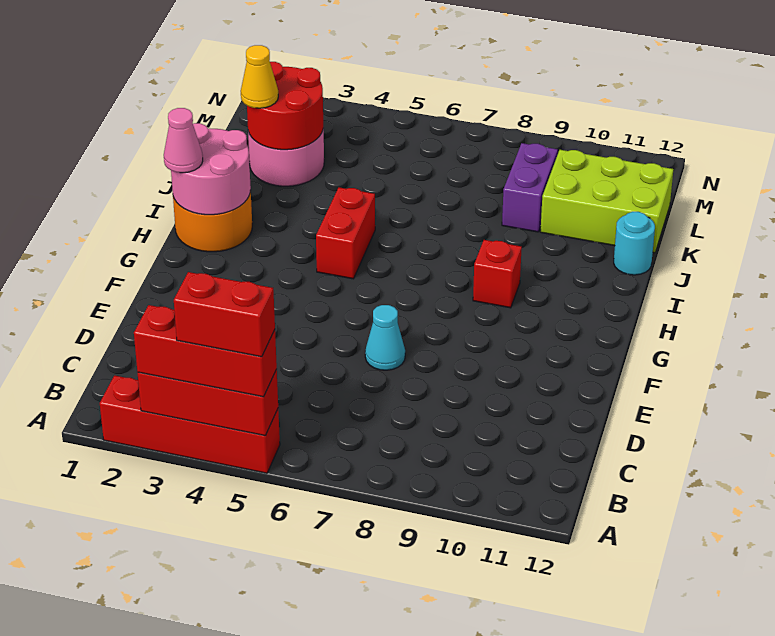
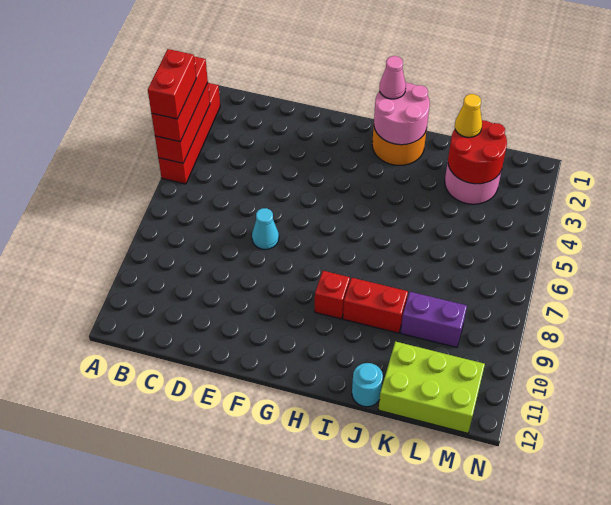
red 1x2 brick [316,187,375,279] -> red 1x2 brick moved to [343,278,408,333]
lime 2x3 brick [540,150,673,253] -> lime 2x3 brick turned to [379,341,485,433]

